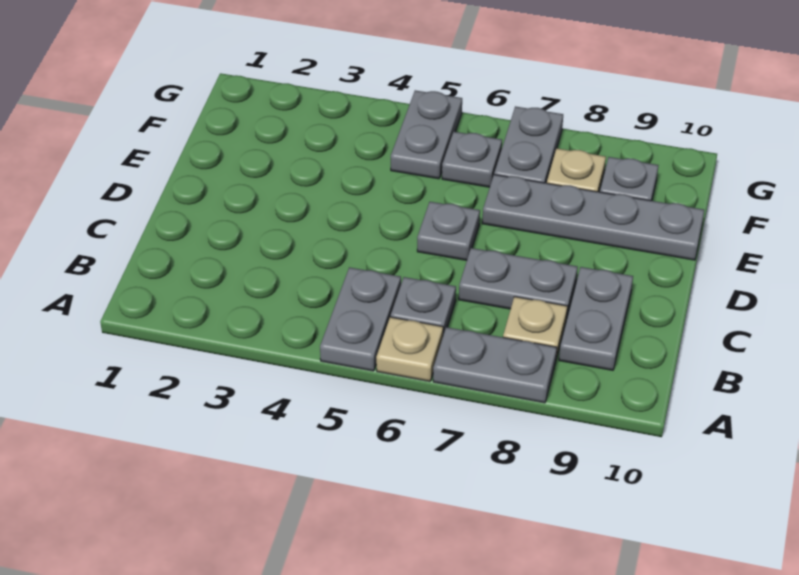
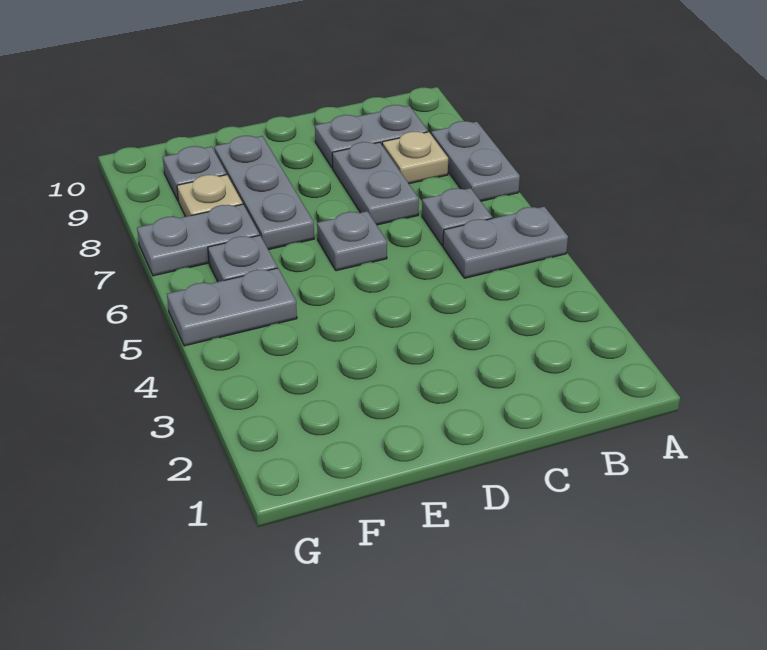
tan 1x1 plate [376,317,443,381] -> none
grey 1x4 plate [482,175,704,260] -> grey 1x3 plate [214,135,314,250]

